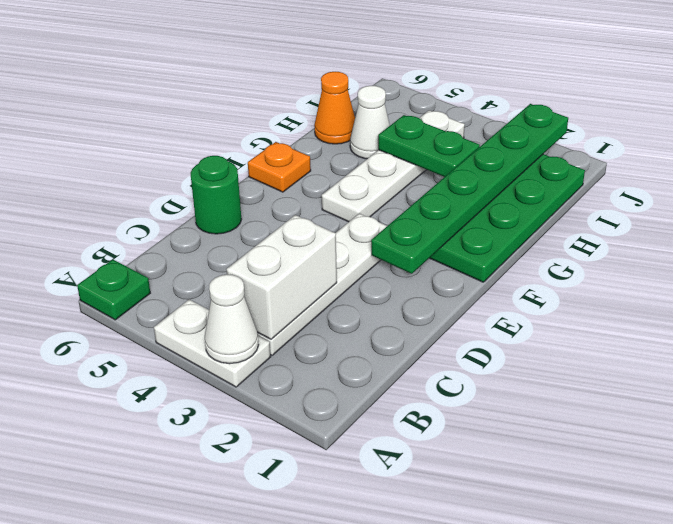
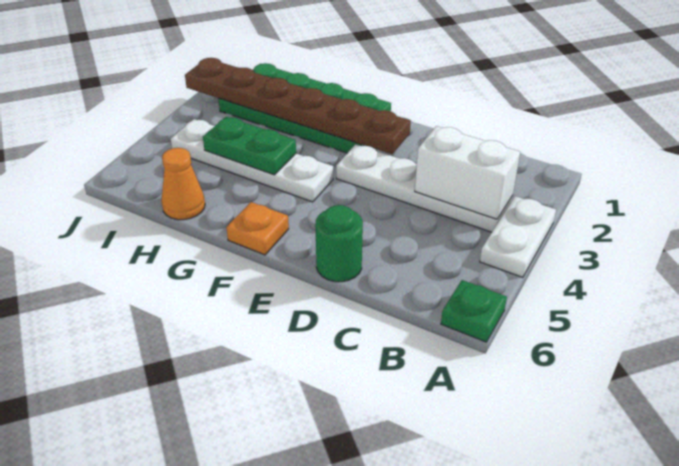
white 1x1 cone [205,274,258,364] -> none
green 1x6 plate [371,104,568,274] -> brown 1x6 plate [185,58,411,154]
green 1x2 plate [378,115,480,177] -> green 1x2 plate turned to [203,117,296,175]
white 1x1 cone [350,86,390,159] -> none

